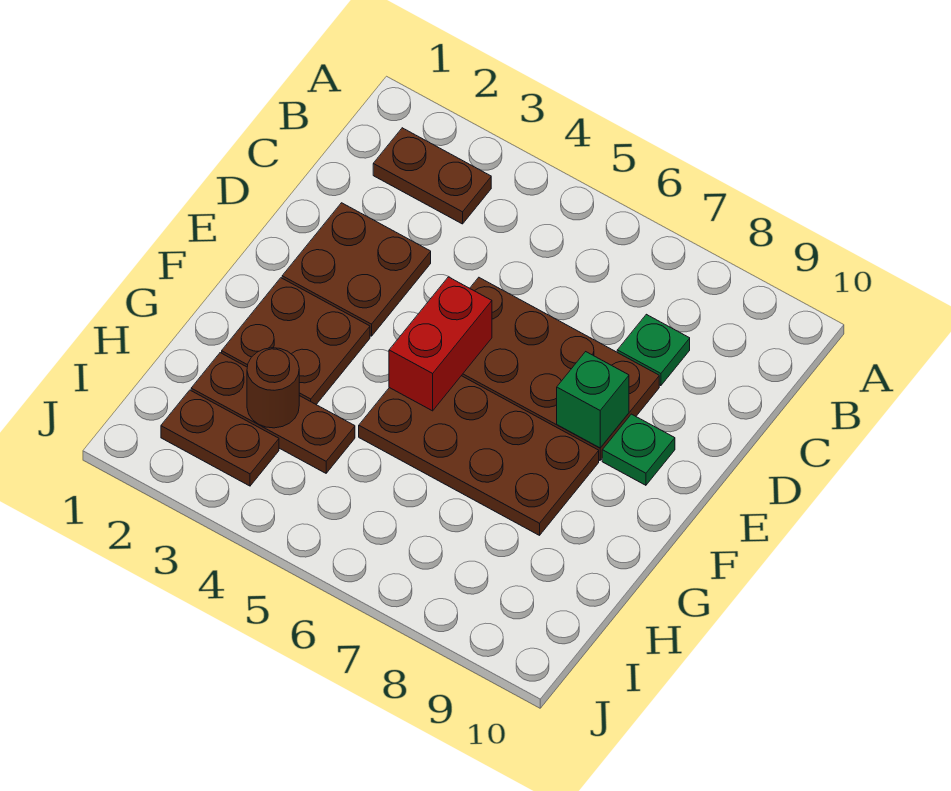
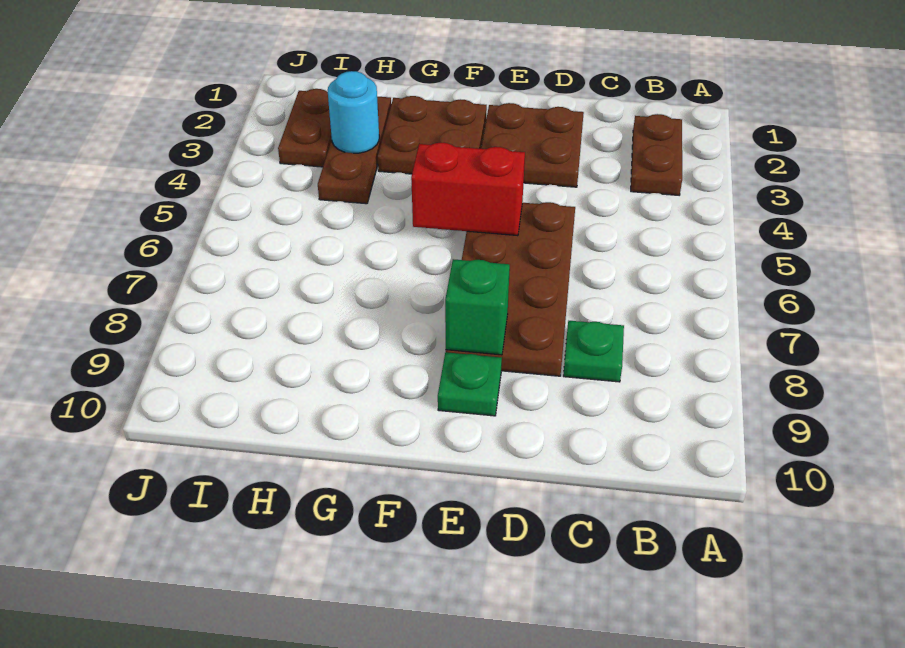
brown 2x4 plate [359,376,599,535] -> none
brown 1x1 round brick [247,348,299,428] -> cyan 1x1 round brick [328,71,379,153]

